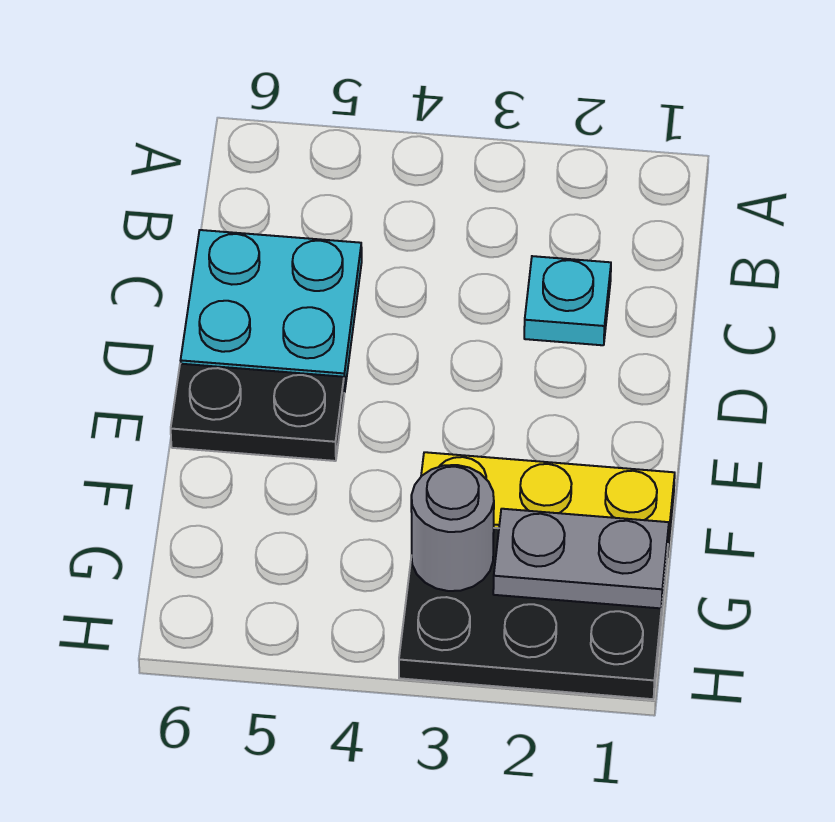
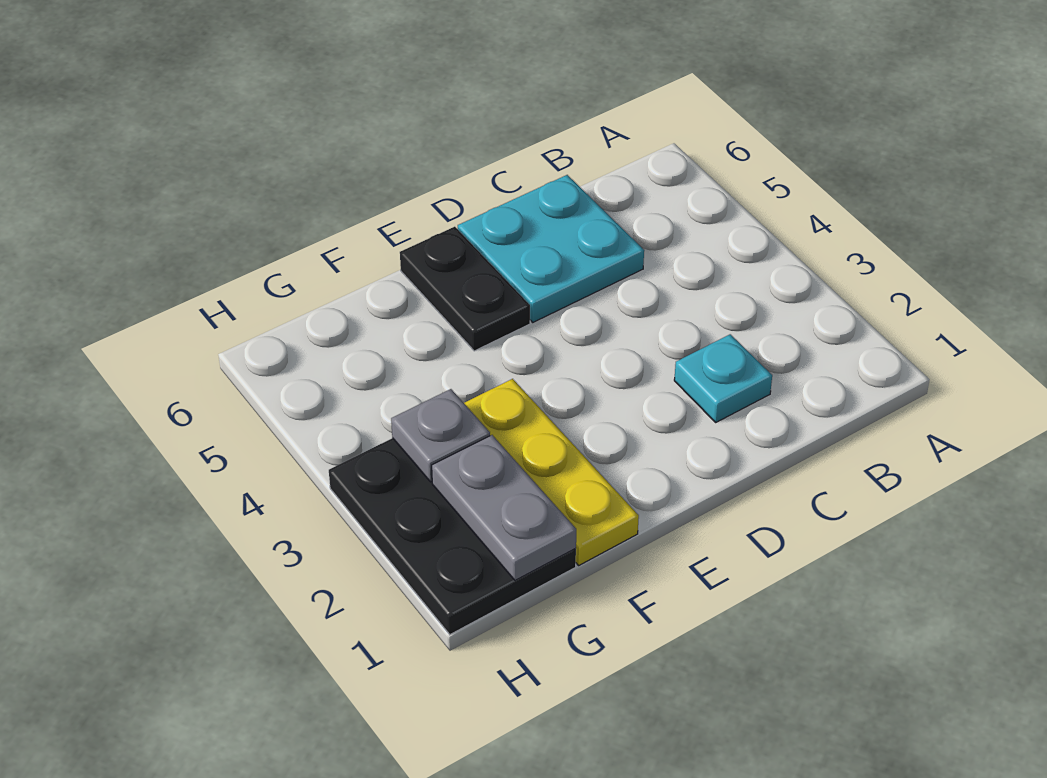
grey 1x1 round brick [411,465,494,591] -> grey 1x1 plate [391,389,490,482]

